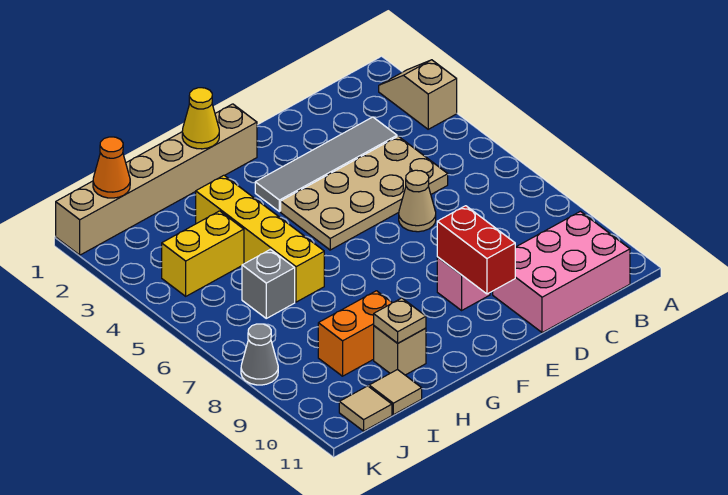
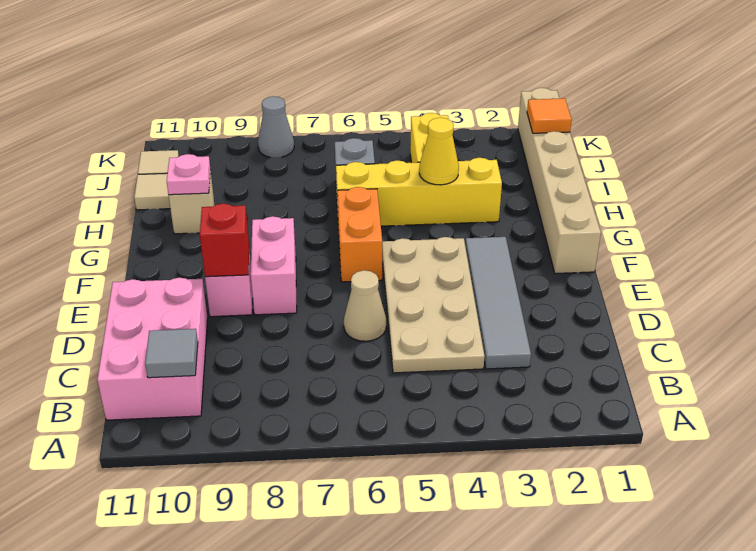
tan 1x2 slope [379,60,457,129] -> none
none -> grey 1x1 tile [145,329,198,378]
none -> pink 1x2 brick [251,216,297,315]
red 1x2 brick [437,206,515,294] -> red 1x1 brick [200,204,249,277]
yellow 1x1 cone [182,88,219,149] -> yellow 1x1 cone moved to [419,118,459,185]
orange 1x2 brick [318,291,392,376] -> orange 1x2 brick moved to [337,187,382,282]
tan 1x1 plate [374,298,426,343] -> pink 1x1 plate [167,154,211,195]
orange 1x1 cone [93,137,130,198] -> orange 1x1 tile [527,98,572,133]

